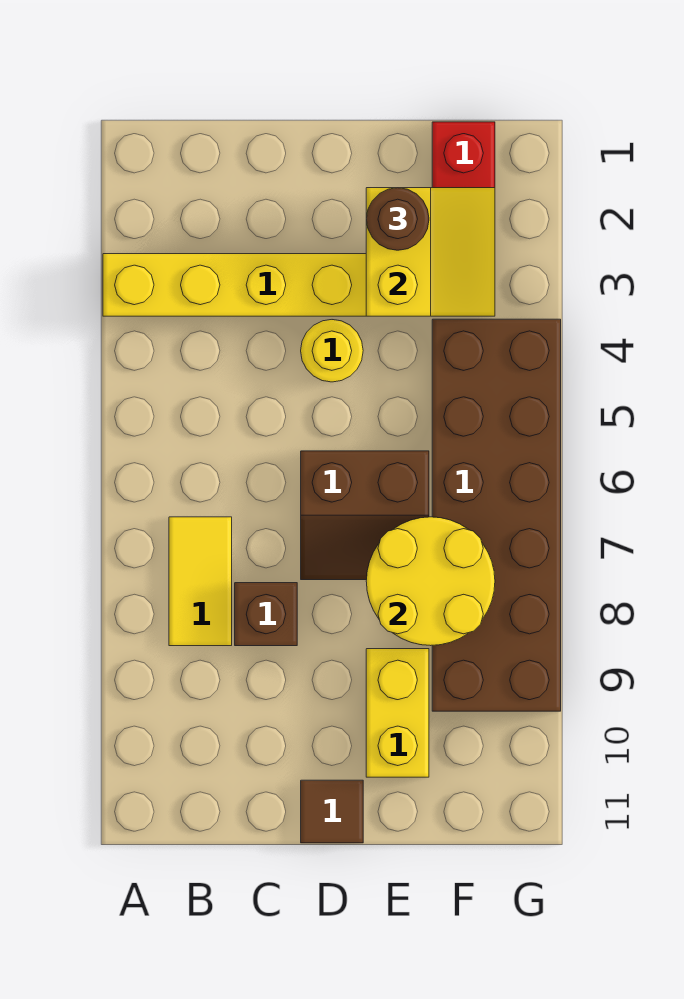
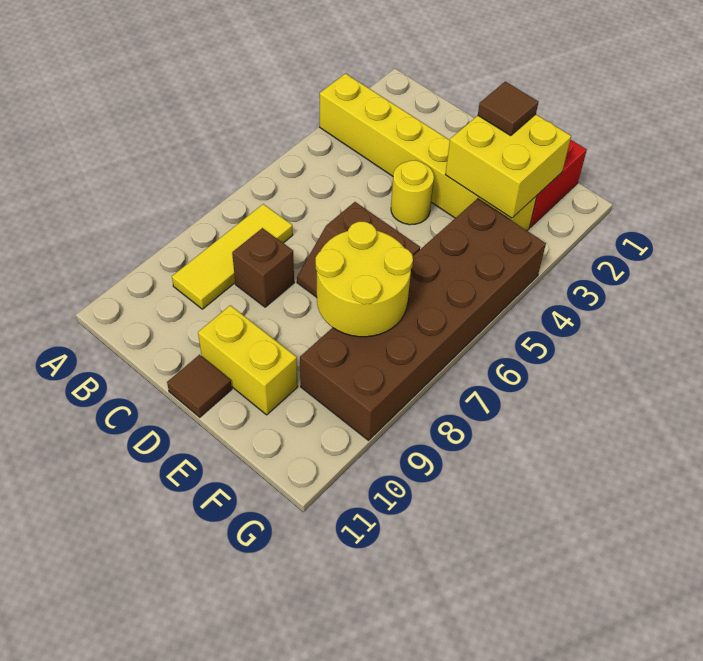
yellow 1x2 tile [169,517,232,646] -> yellow 1x3 tile [172,204,293,309]
yellow 2x2 slope [366,188,495,316] -> yellow 2x2 brick [445,114,571,218]
brown 1x1 round brick [366,188,429,250] -> brown 1x1 tile [478,82,538,136]
yellow 1x2 brick [366,649,429,777] -> yellow 1x2 brick turned to [198,305,298,415]

